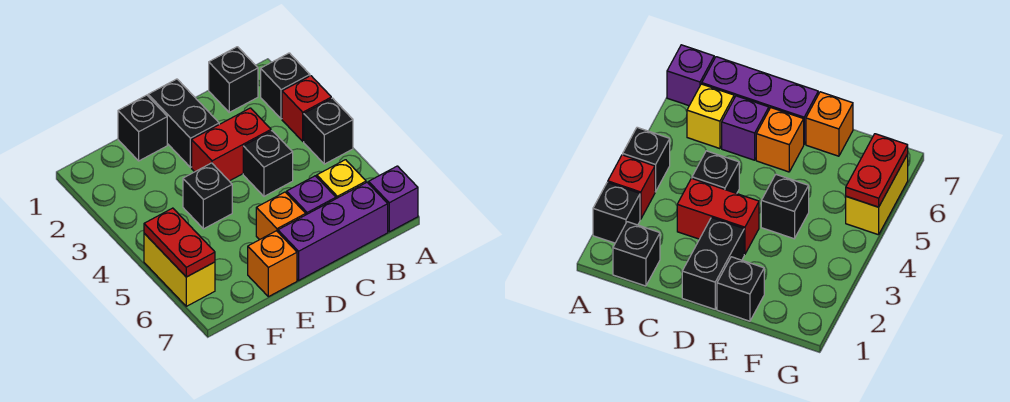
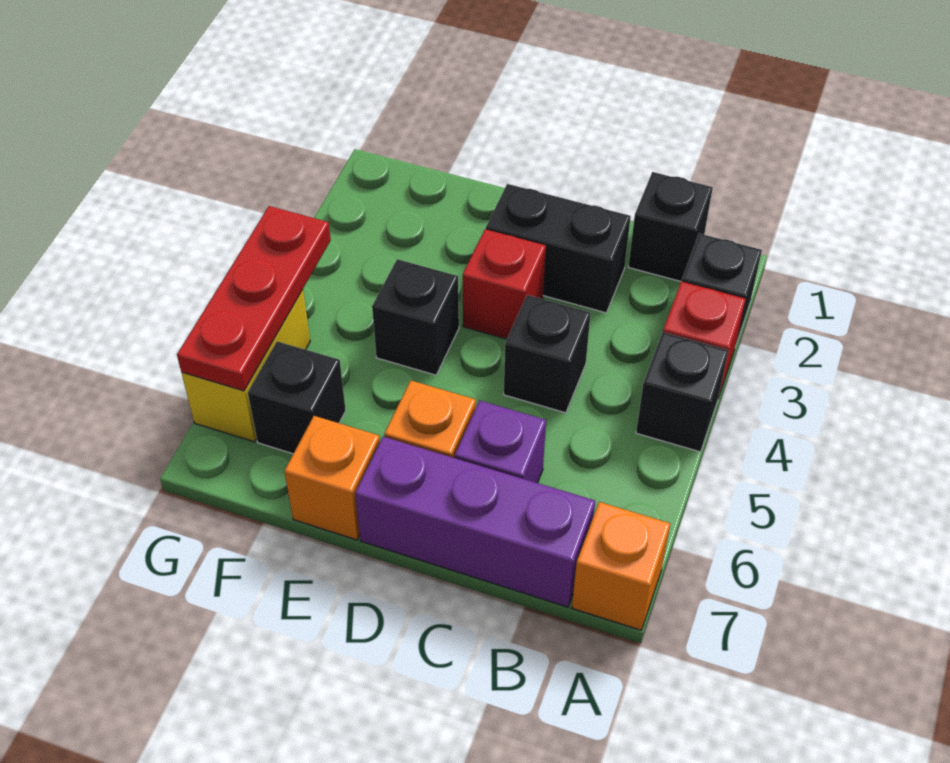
purple 1x1 brick [369,166,418,232] -> orange 1x1 brick [572,502,671,630]
yellow 1x1 brick [317,160,366,199] -> none
red 1x2 brick [192,108,271,181] -> red 1x1 brick [463,229,546,339]
black 1x2 brick [148,79,219,167] -> black 1x2 brick turned to [486,184,631,313]
black 1x1 brick [118,95,167,161] -> black 1x1 brick moved to [248,341,346,454]
red 1x2 plate [144,208,215,277] -> red 1x3 plate [177,206,331,391]

